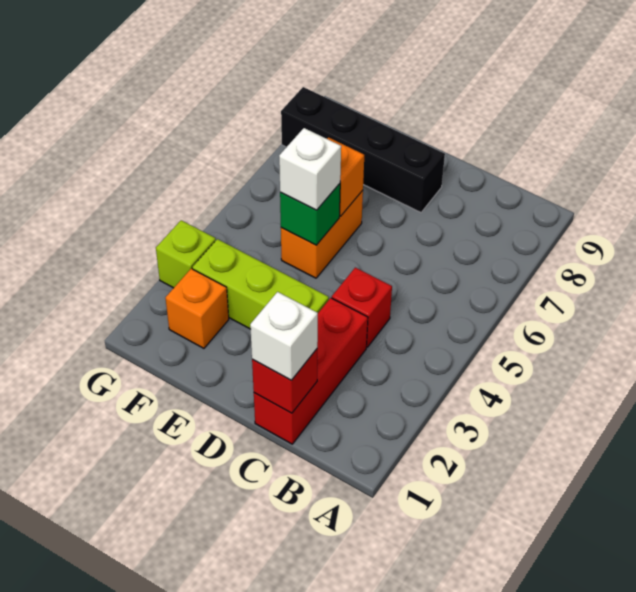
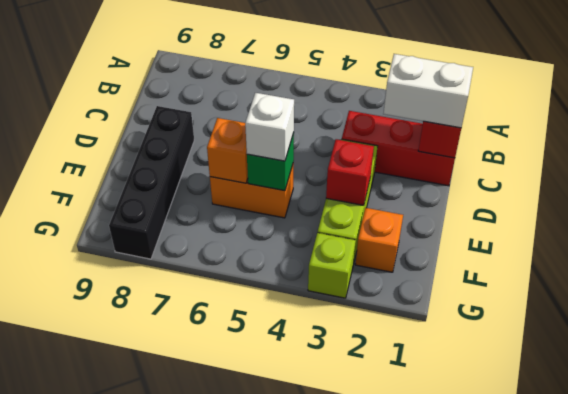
white 1x1 brick [250,292,318,380] -> white 1x2 brick [383,54,473,128]
red 1x1 brick [332,268,392,347] -> red 1x1 brick moved to [326,139,374,205]

